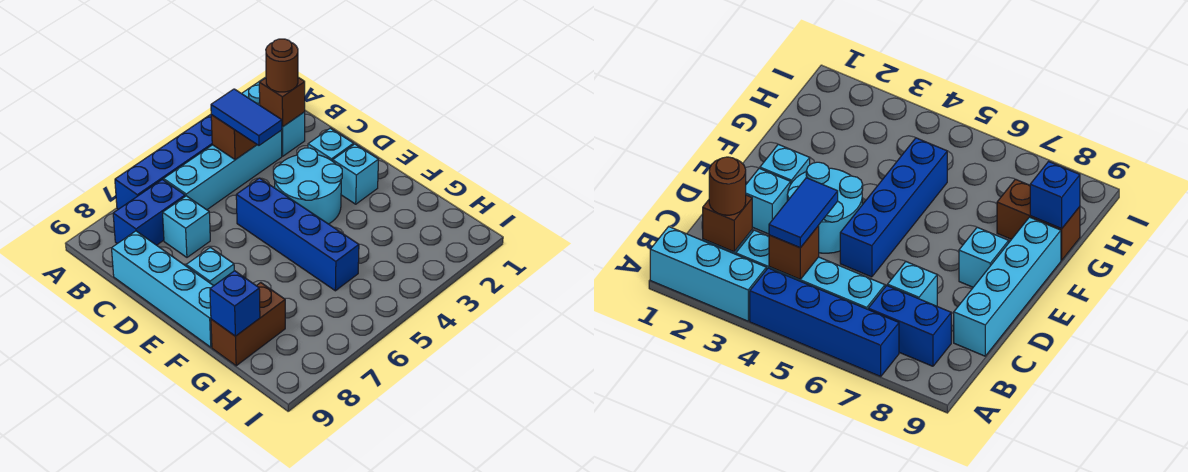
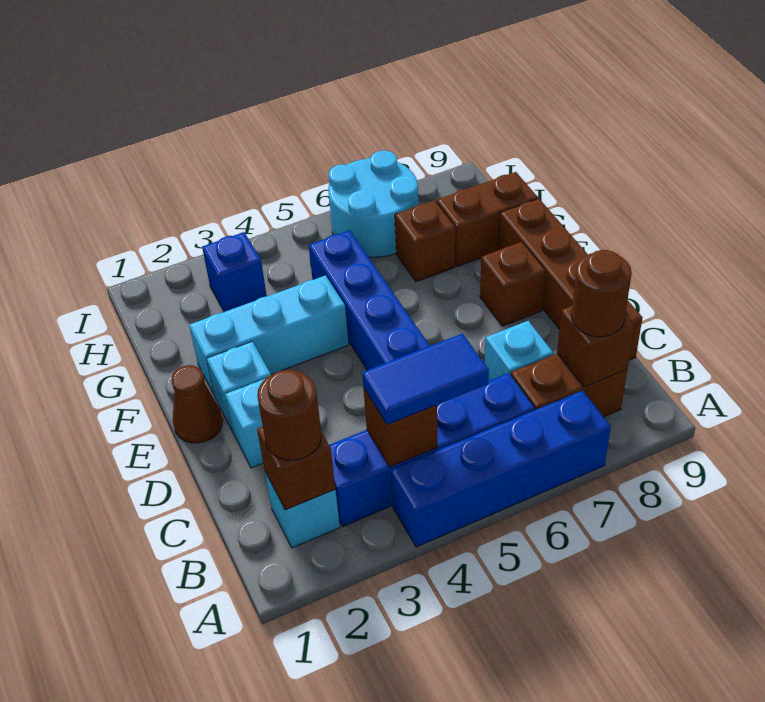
cyan 1x3 brick [650,227,766,321] -> cyan 1x3 brick moved to [189,275,349,396]
cyan 1x4 brick [164,131,282,210] -> blue 1x4 brick [329,373,535,527]
blue 1x2 tile [211,89,282,145] -> blue 1x2 tile turned to [362,334,489,425]
blue 1x2 brick [113,179,185,245] -> brown 1x2 brick [511,354,627,417]
none -> brown 1x1 brick [557,306,635,387]
none -> brown 1x1 round brick [571,250,632,337]
cyan 1x4 brick [112,231,213,347] -> brown 1x4 brick [499,199,643,360]
cyan 2x2 round brick [273,148,342,224] -> cyan 2x2 round brick moved to [328,151,418,257]
none -> brown 1x1 cone [172,365,223,443]
cyan 1x1 brick [186,247,234,286] -> brown 1x1 brick [480,242,545,326]
none -> brown 1x1 brick [395,200,455,282]
blue 1x1 brick [210,271,260,336] -> blue 1x1 brick moved to [202,232,267,312]

